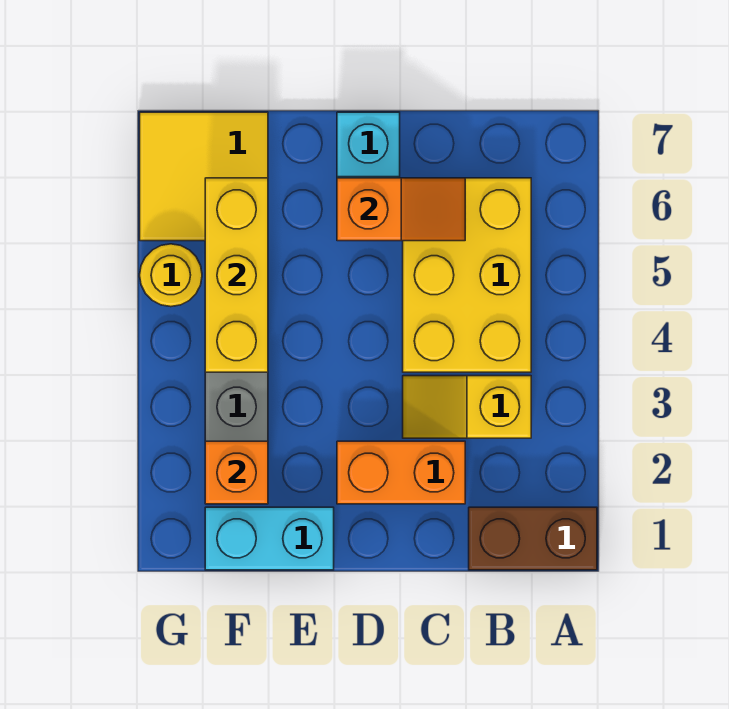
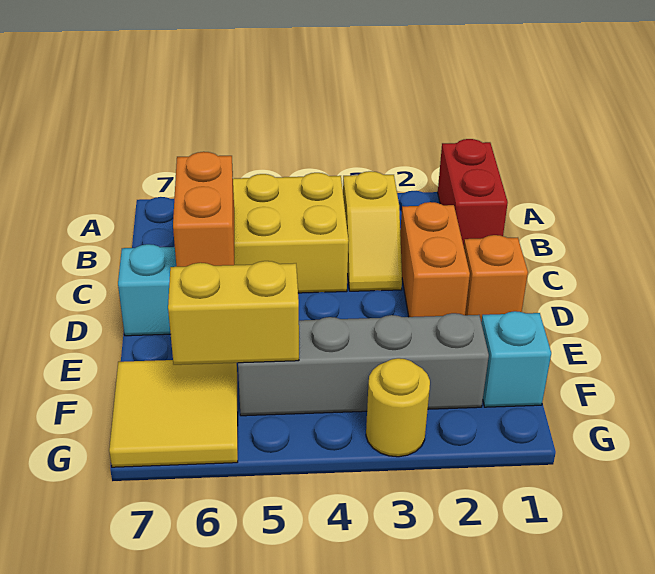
brown 1x2 brick [469,507,597,570] -> red 1x2 brick [438,139,508,246]
orange 1x2 slope [337,178,465,241] -> orange 1x2 brick [173,152,234,267]
cyan 1x2 brick [205,507,334,570] -> cyan 1x1 brick [481,311,551,407]
orange 1x1 brick [205,441,268,504] -> orange 1x1 brick moved to [464,235,528,321]
yellow 1x3 brick [205,178,268,372] -> yellow 1x2 brick [168,261,299,365]
yellow 1x1 round brick [140,244,202,307] -> yellow 1x1 round brick moved to [366,358,430,457]

